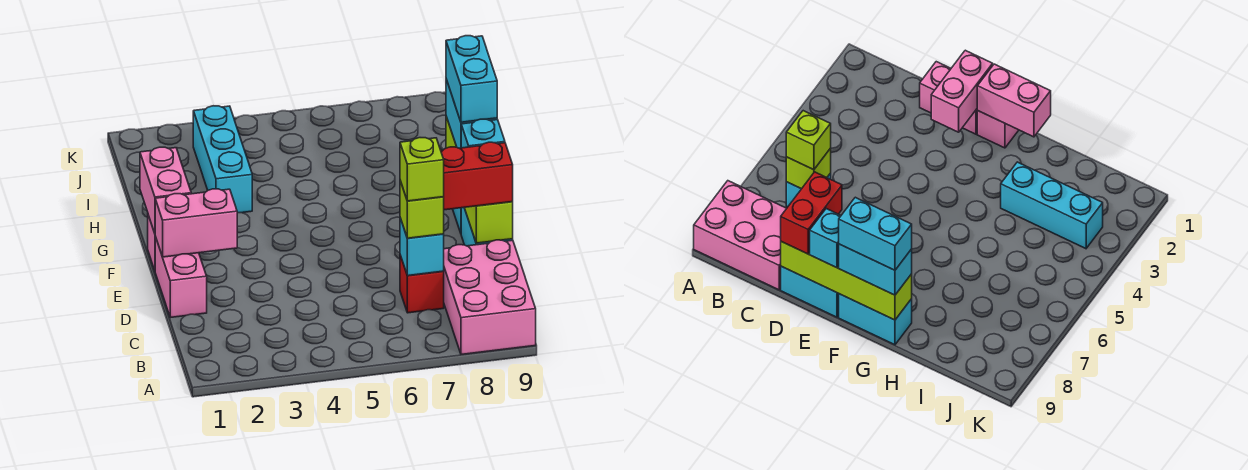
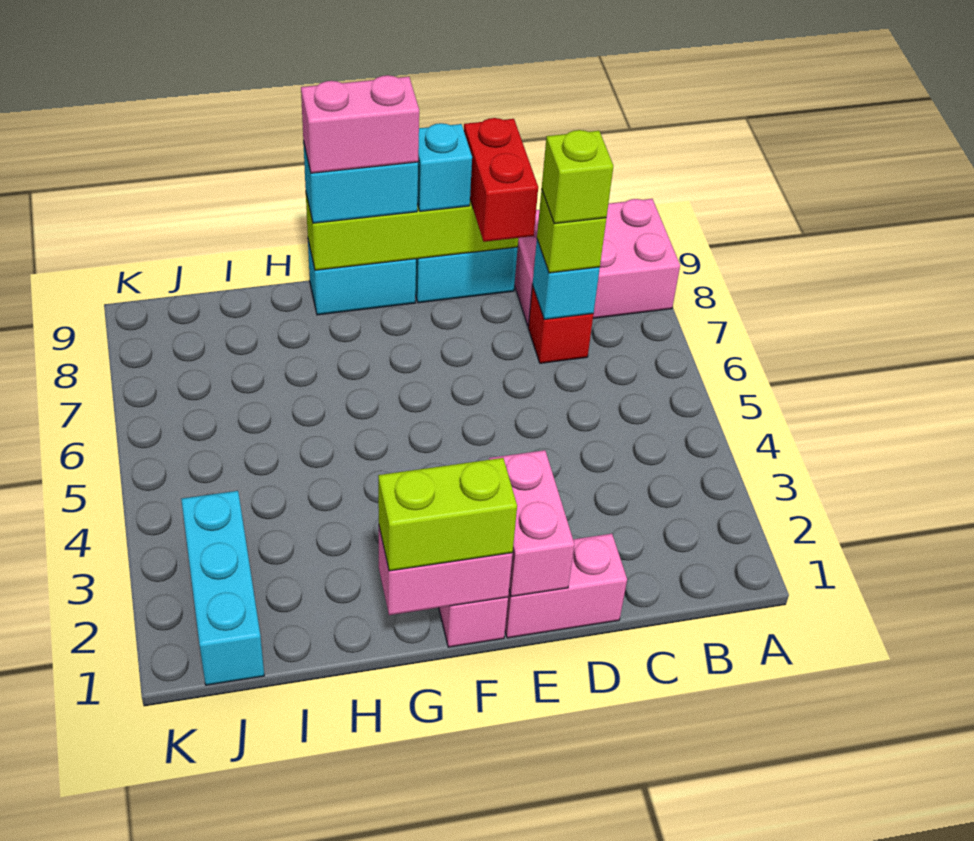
none -> lime 1x2 brick [378,458,517,571]
cyan 1x2 brick [446,36,497,122] -> pink 1x2 brick [301,75,419,173]
cyan 1x3 brick [193,106,252,213] -> cyan 1x3 brick turned to [181,491,264,685]

